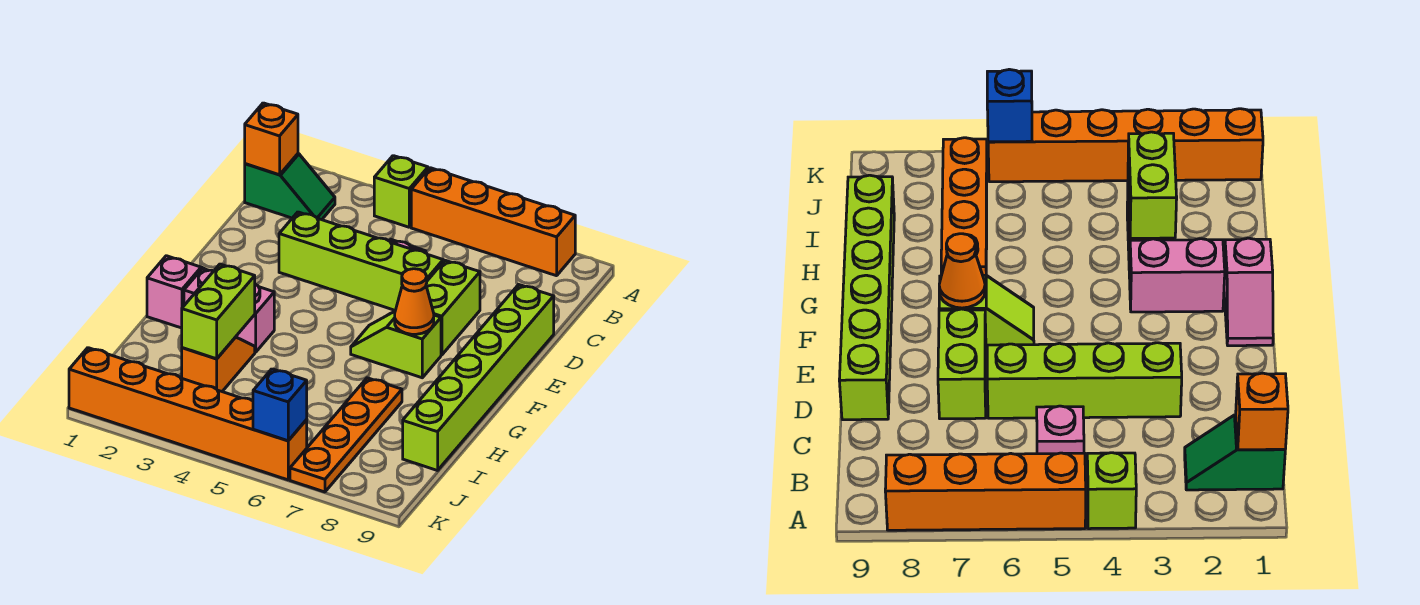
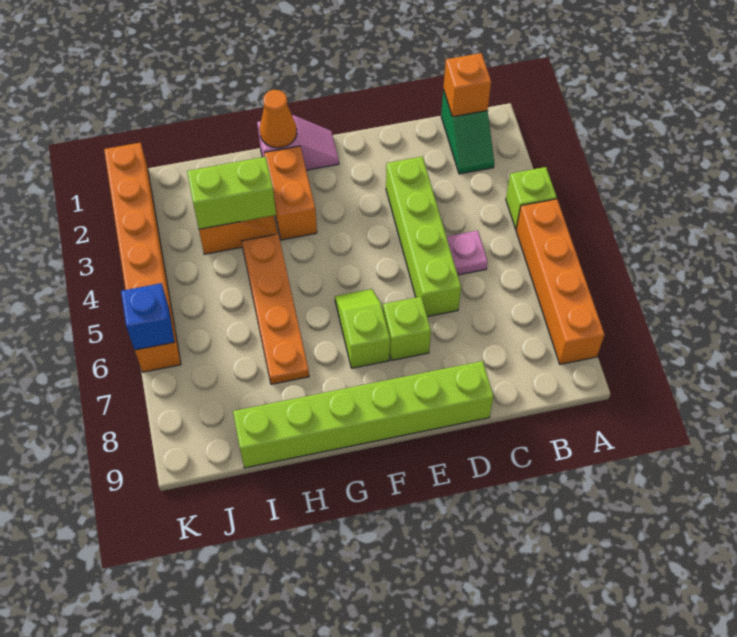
lime 1x2 brick [426,260,480,355] -> lime 1x1 brick [383,297,431,360]
orange 1x1 cone [395,269,434,334] -> orange 1x1 cone moved to [260,90,297,148]
pink 1x2 brick [184,268,274,352] -> orange 1x2 brick [264,146,317,240]
orange 1x4 plate [290,378,402,492] -> orange 1x4 plate turned to [242,234,309,384]

